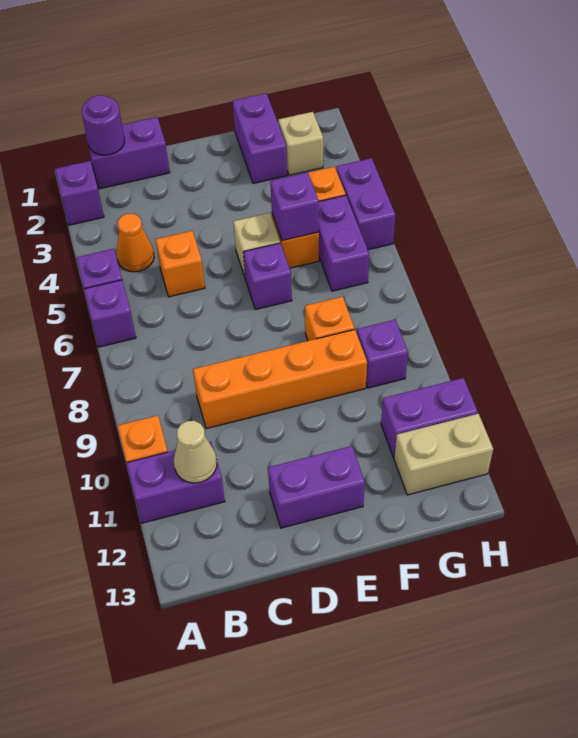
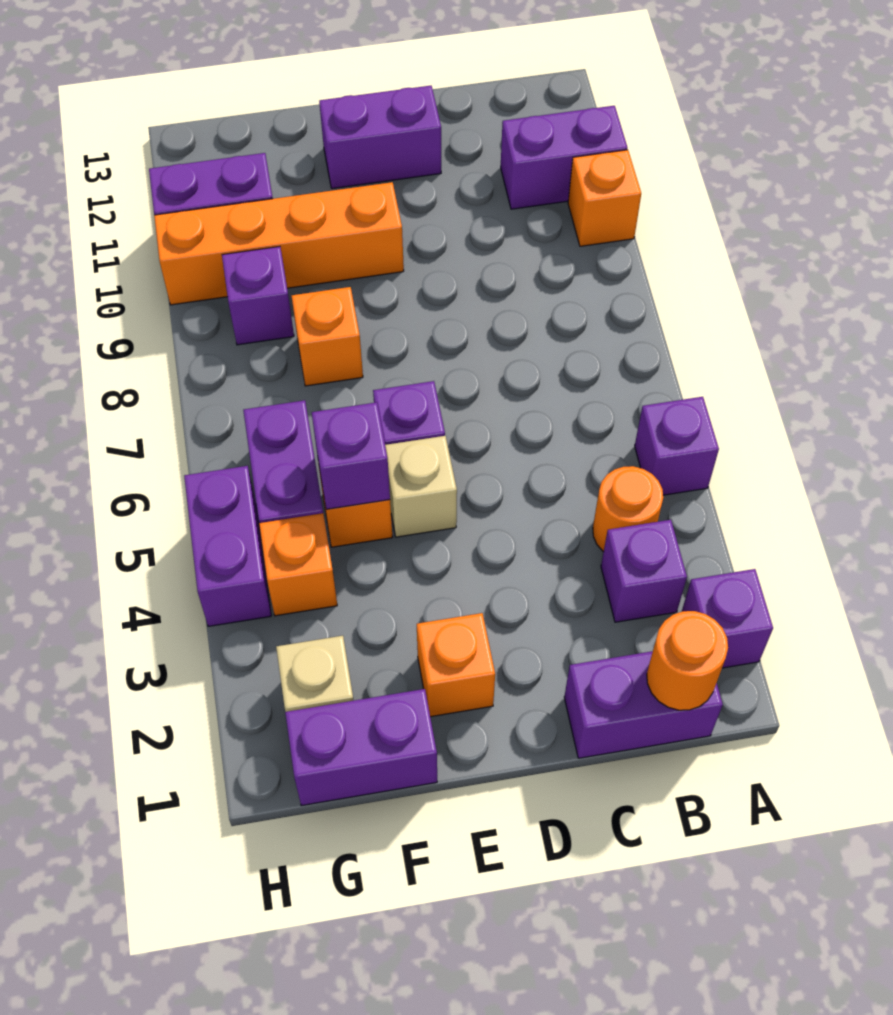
purple 1x1 brick [84,280,136,347] -> purple 1x1 brick moved to [601,520,687,622]
purple 1x1 round brick [82,95,125,155] -> orange 1x1 round brick [647,611,728,710]
orange 1x1 cone [117,214,154,272] -> orange 1x1 round brick [593,466,663,552]
tan 1x1 cone [174,421,217,483] -> none
orange 1x1 brick [155,231,205,297] -> orange 1x1 brick moved to [417,613,495,717]
orange 1x4 brick [193,329,367,429] -> orange 1x4 brick moved to [154,182,404,305]
purple 1x2 brick [232,93,287,184] -> purple 1x2 brick turned to [285,689,437,806]
tan 1x2 brick [394,414,493,495] -> none

